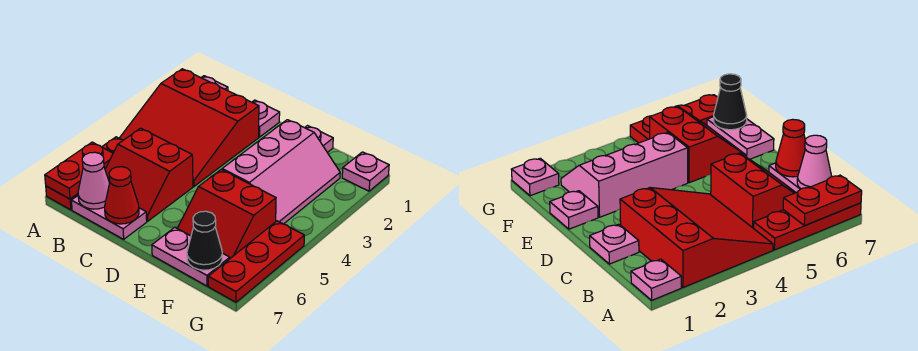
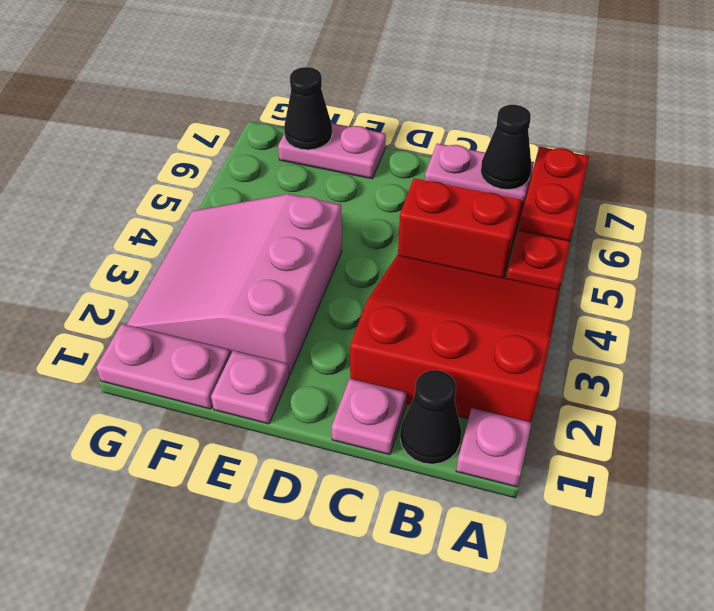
none -> black 1x1 cone [400,370,461,464]
pink 1x1 cone [78,152,109,209] -> black 1x1 cone [481,105,531,190]
red 1x1 cone [105,167,139,224] -> none
pink 2x3 slope [222,120,340,224] -> pink 3x3 slope [127,194,342,375]
red 2x2 slope [177,170,276,258] -> none
pink 1x1 plate [342,152,389,191] -> pink 1x2 plate [96,324,231,409]
red 1x3 plate [208,221,304,302] -> none

